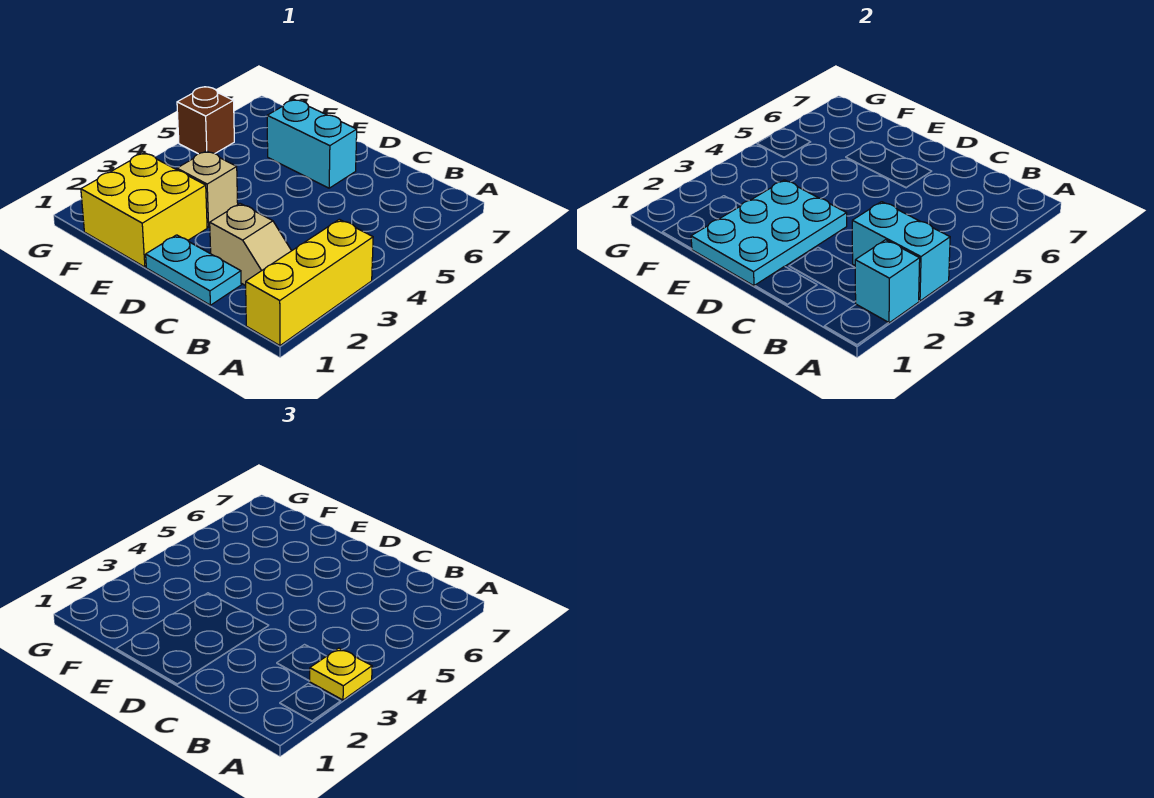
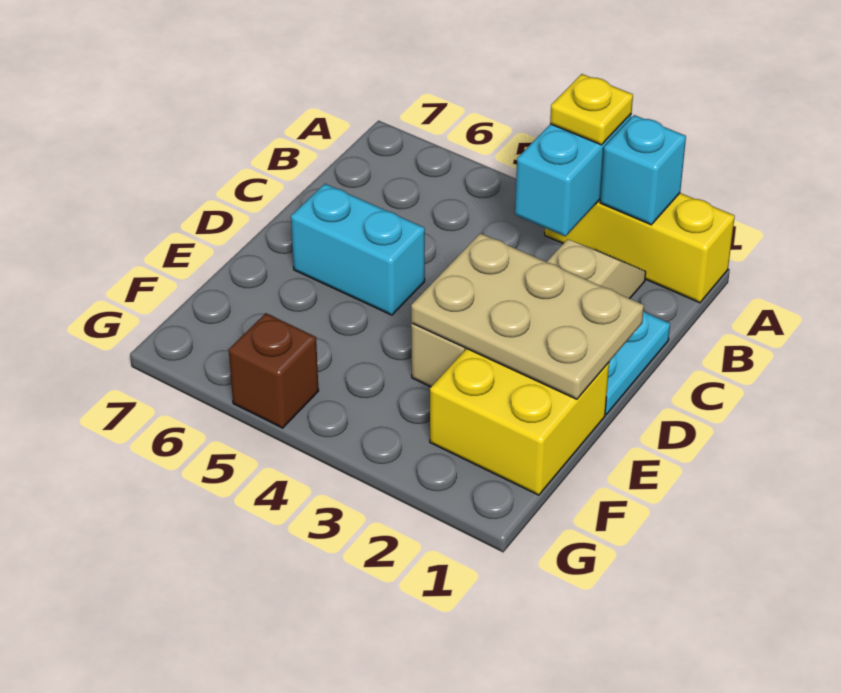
cyan 2x3 plate [691,180,847,286] -> tan 2x3 plate [411,233,644,399]
cyan 1x2 brick [267,100,357,188] -> cyan 1x2 brick turned to [291,184,425,315]

